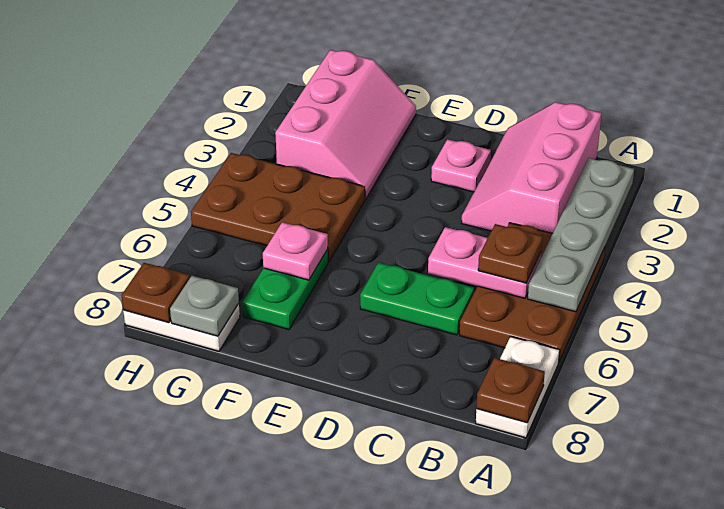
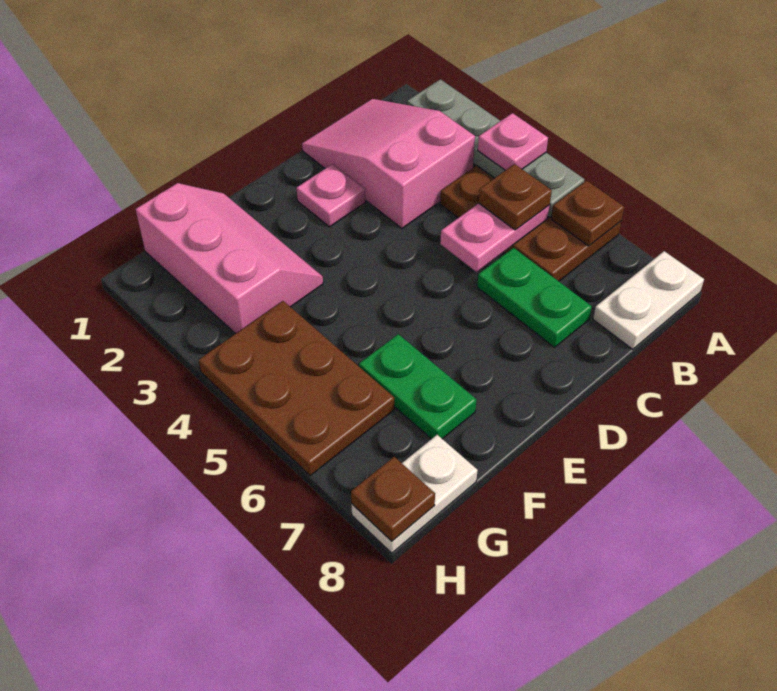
white 1x2 plate [476,337,560,438] -> white 1x2 plate turned to [593,251,704,349]
brown 1x1 plate [476,358,545,423] -> brown 1x1 plate moved to [551,181,624,246]
pink 2x3 slope [462,102,601,233] -> pink 2x3 slope turned to [302,99,475,228]
green 1x2 plate [360,263,474,335] -> green 1x2 plate turned to [477,248,592,347]
brown 2x3 plate [191,153,365,262] -> brown 2x3 plate turned to [199,301,394,476]
pink 1x1 plate [263,222,328,280] -> pink 1x1 plate moved to [478,113,548,170]
grey 1x1 plate [170,276,239,336] -> none

